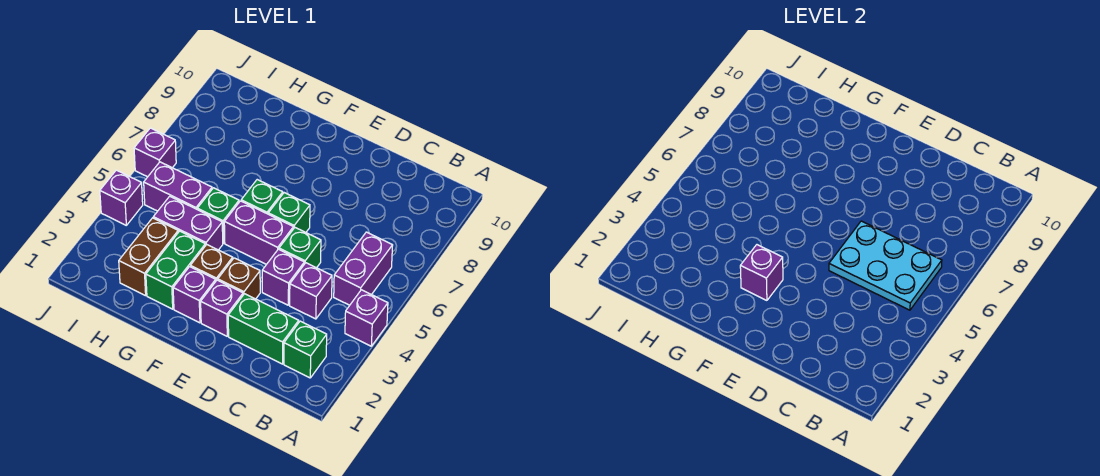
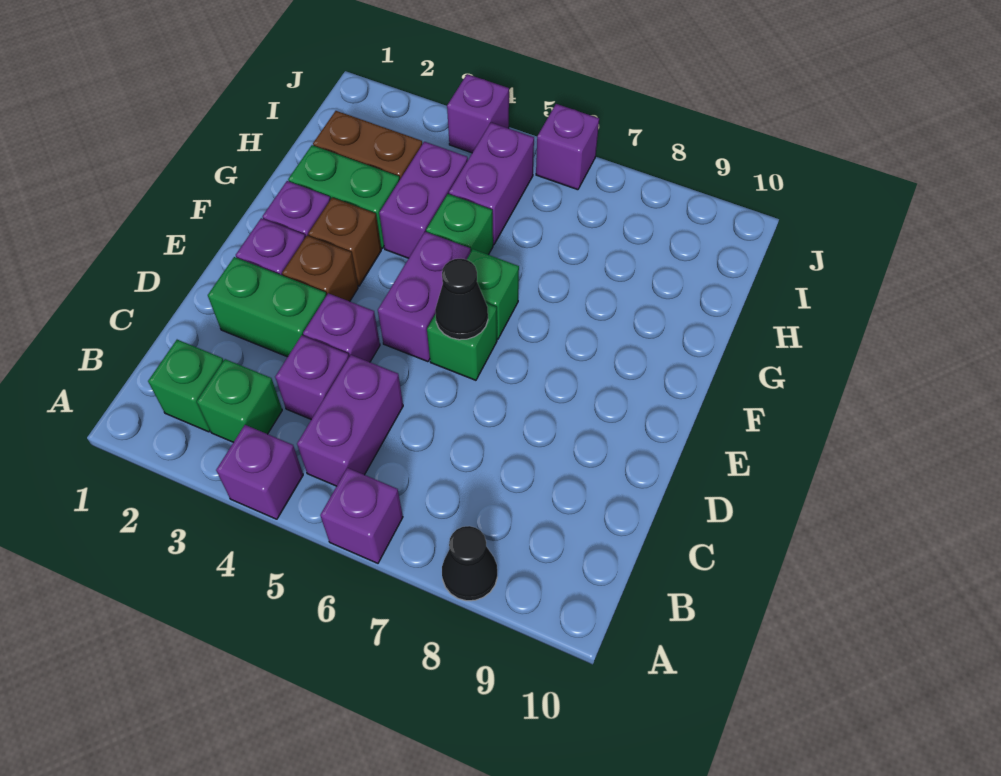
none -> black 1x1 cone [442,526,497,601]
purple 1x2 brick [334,232,393,305] -> purple 1x2 brick turned to [297,355,403,486]
cyan 2x3 plate [829,221,942,310] -> none
green 1x2 brick [228,294,299,364] -> green 1x2 brick turned to [208,257,327,357]
green 1x1 brick [279,228,321,268] -> green 1x1 brick moved to [197,359,282,442]
none -> black 1x1 cone [435,259,488,340]
purple 1x1 brick [740,245,783,300] -> purple 1x1 brick moved to [320,468,403,563]

